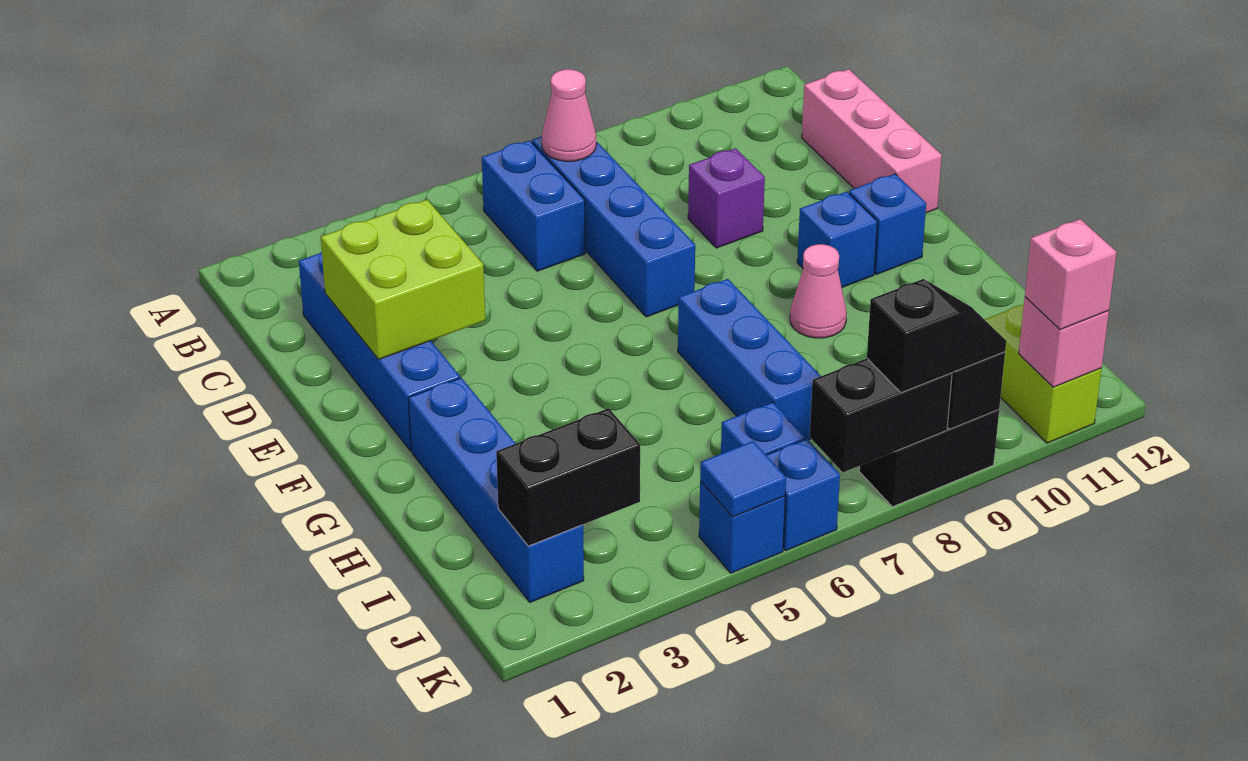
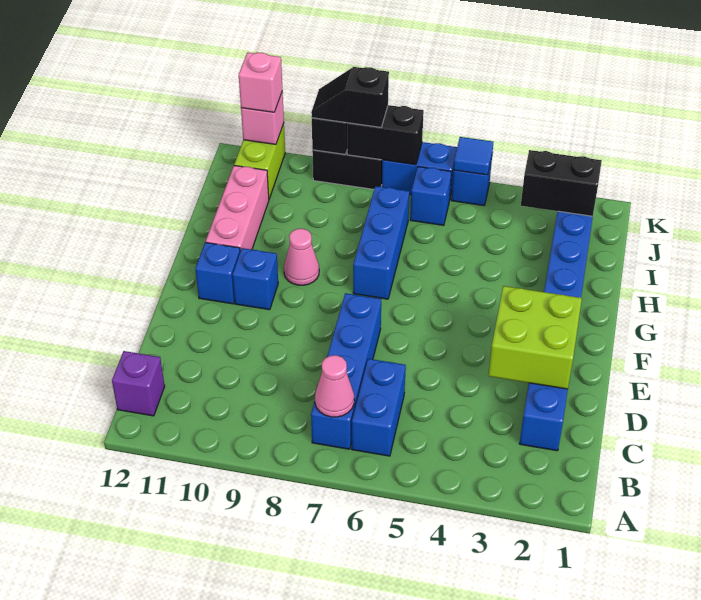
pink 1x3 brick [802,69,942,213] -> pink 1x3 brick moved to [206,166,269,251]
purple 1x1 brick [688,148,765,248] -> purple 1x1 brick moved to [112,351,165,416]
blue 1x1 brick [766,439,840,551] -> blue 1x2 brick [382,142,457,197]

